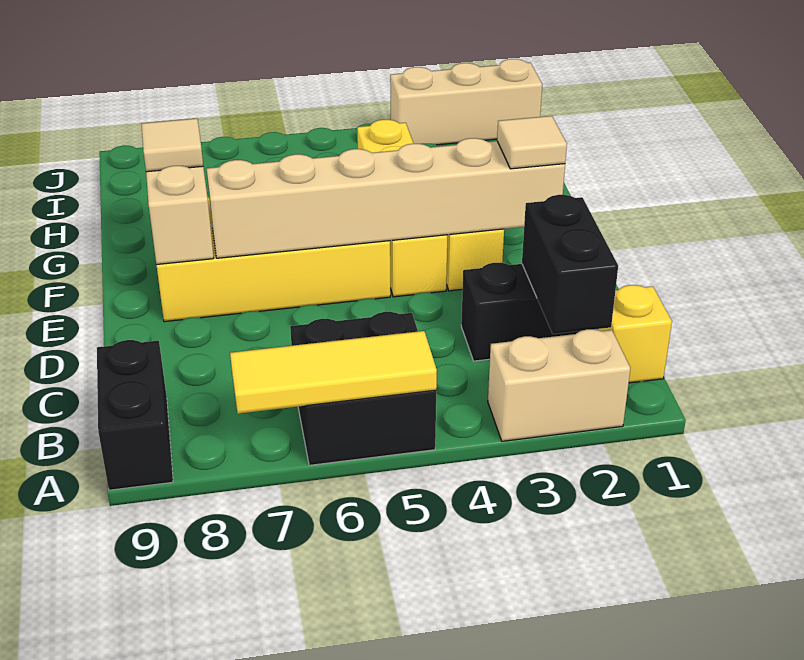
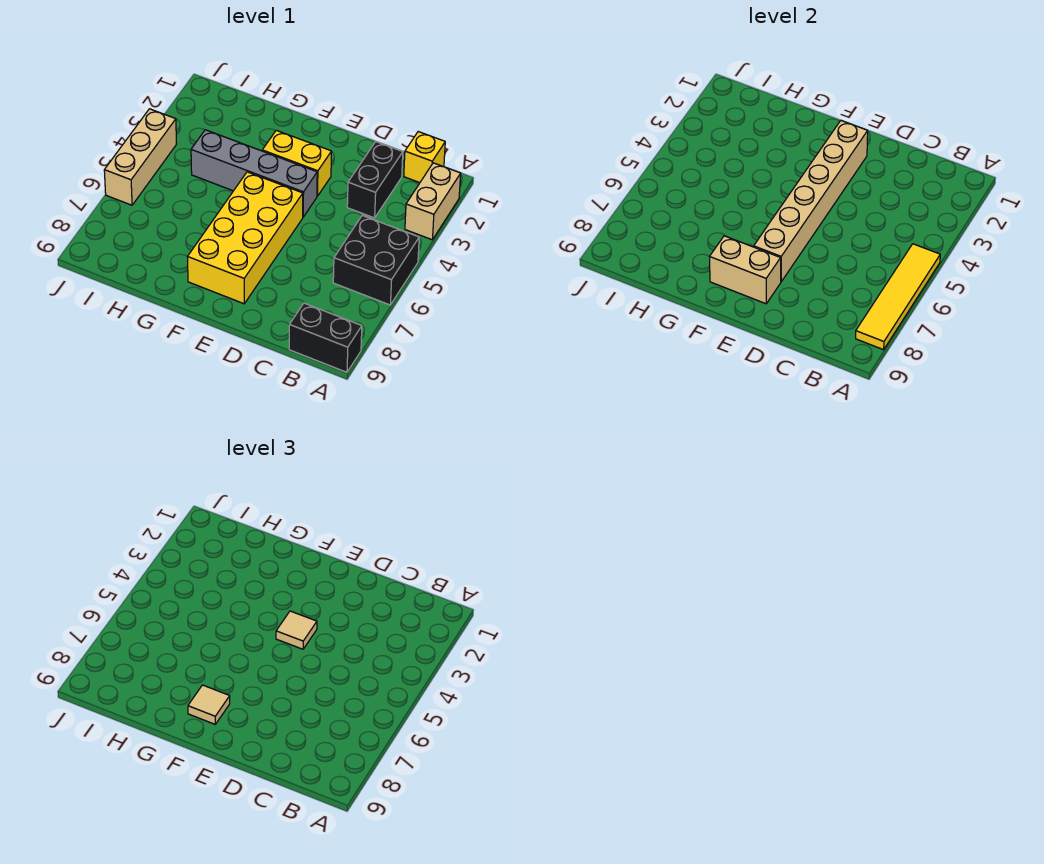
yellow 1x3 tile [230,331,437,414] -> yellow 1x4 tile [856,244,940,350]
black 1x2 brick [522,195,618,334] -> none
tan 1x1 tile [497,116,567,169] -> tan 1x1 tile moved to [276,611,317,649]
yellow 1x4 brick [357,120,447,297] -> grey 1x4 brick [191,130,317,217]
tan 1x3 brick [390,59,542,145] -> tan 1x3 brick moved to [104,109,177,205]

